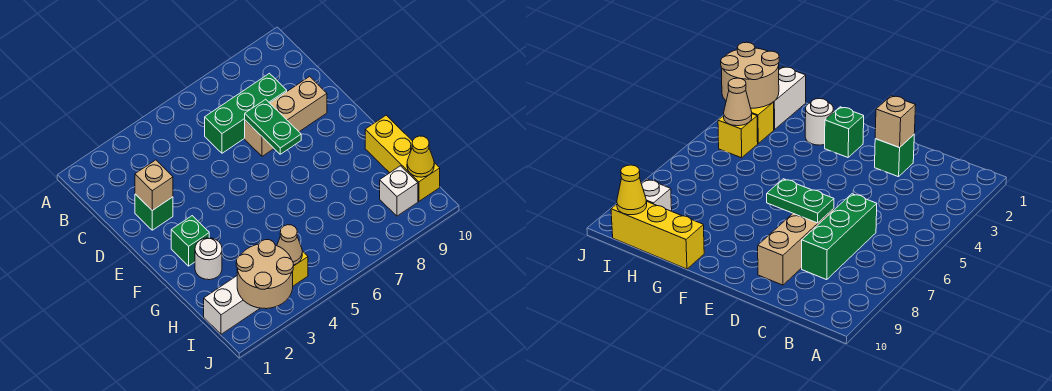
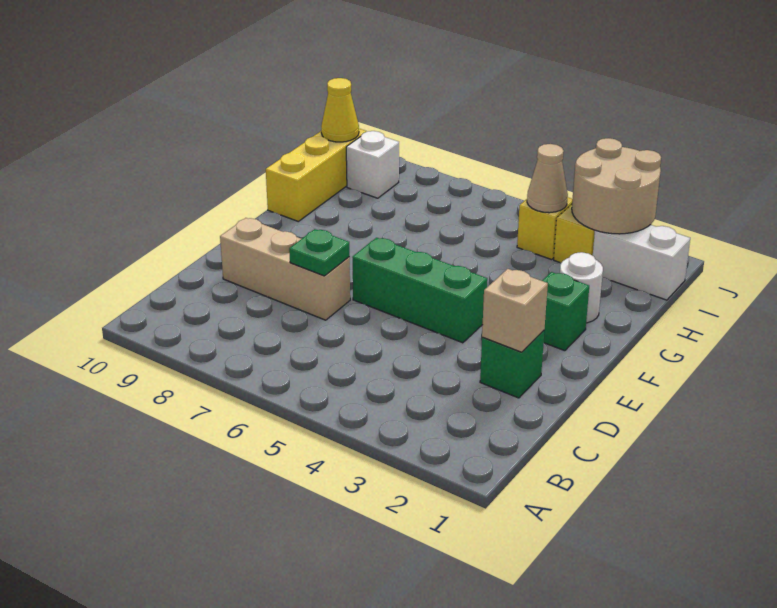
green 1x3 brick [205,73,287,153] -> green 1x3 brick moved to [352,238,487,343]
green 1x2 plate [245,99,301,154] -> green 1x1 plate [289,229,349,276]

